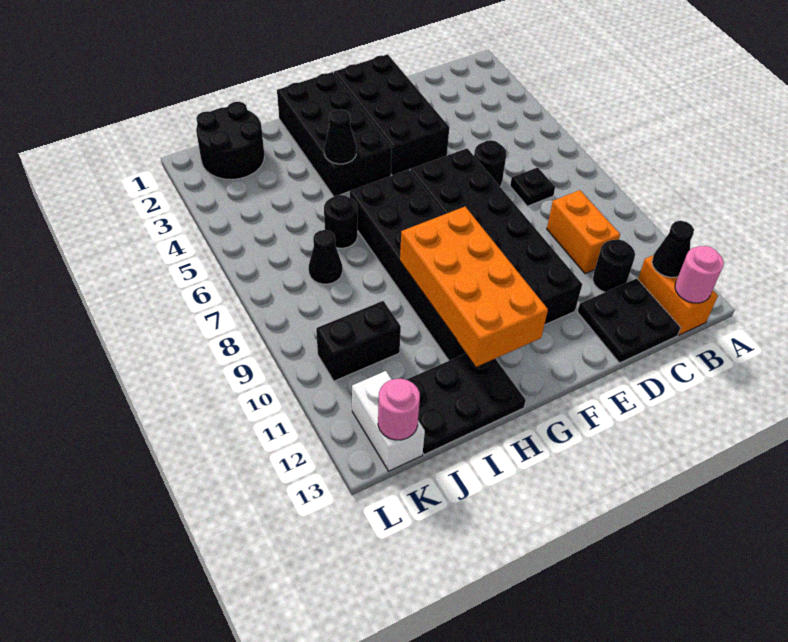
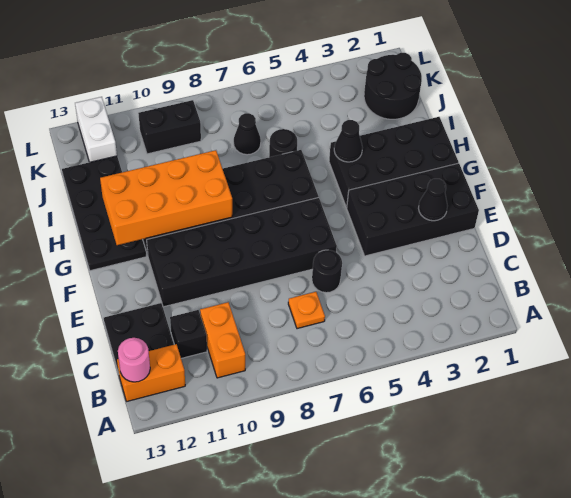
black 1x1 cone [652,221,694,277] -> black 1x1 cone moved to [419,179,447,221]
black 1x1 plate [510,167,555,206] -> orange 1x1 plate [288,292,325,329]
orange 1x2 brick [547,190,620,274] -> orange 1x2 brick turned to [200,302,245,378]
black 1x1 round brick [593,239,635,292] -> black 1x1 brick [170,310,207,358]
black 2x3 plate [406,354,526,455] -> black 2x4 plate [62,156,146,271]
black 1x2 brick [316,301,401,381] -> black 1x2 brick turned to [138,100,201,154]
white 1x2 brick [352,371,425,471] -> white 1x2 brick turned to [75,97,117,162]
pink 1x1 round brick [378,379,420,440] -> none

